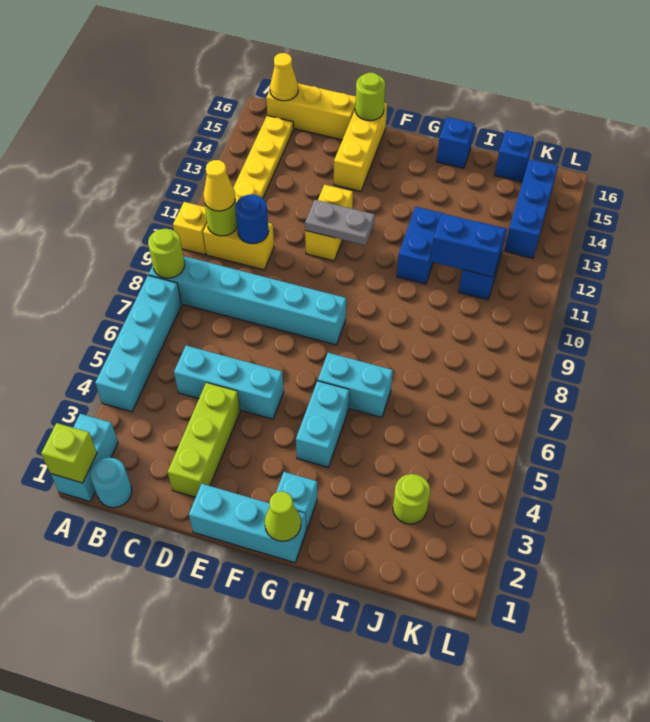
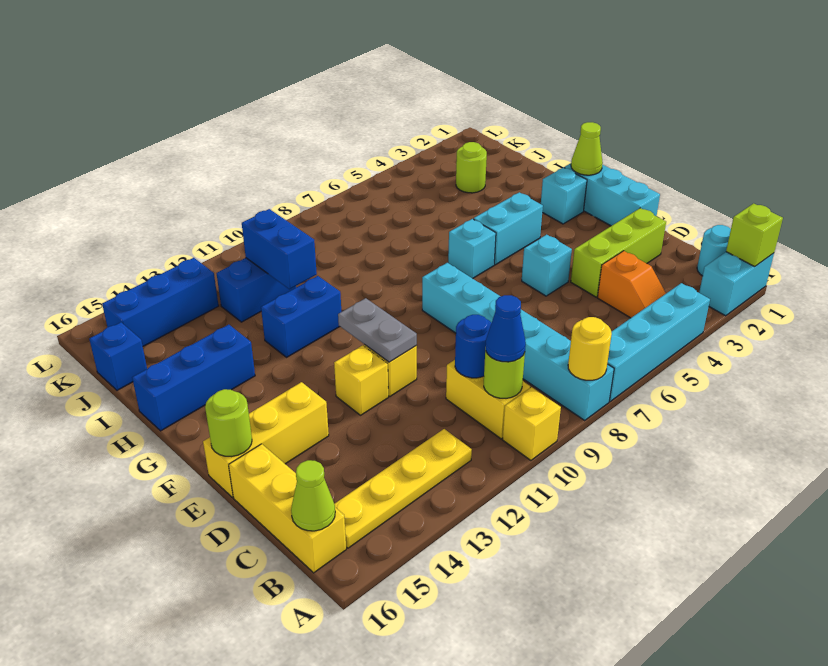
lime 1x1 round brick [148,229,185,278] -> yellow 1x1 round brick [568,317,612,380]
none -> orange 1x2 slope [597,251,666,318]
yellow 1x1 cone [203,160,235,211] -> blue 1x1 cone [486,295,526,362]
yellow 1x1 cone [270,53,298,101] -> lime 1x1 cone [291,460,335,531]
cyan 1x3 brick [174,346,284,419] -> cyan 1x1 brick [522,235,572,296]
cyan 1x2 brick [318,353,393,418] -> cyan 1x1 brick [448,219,496,279]
blue 1x1 brick [437,117,474,168] -> blue 1x3 brick [132,325,255,431]

